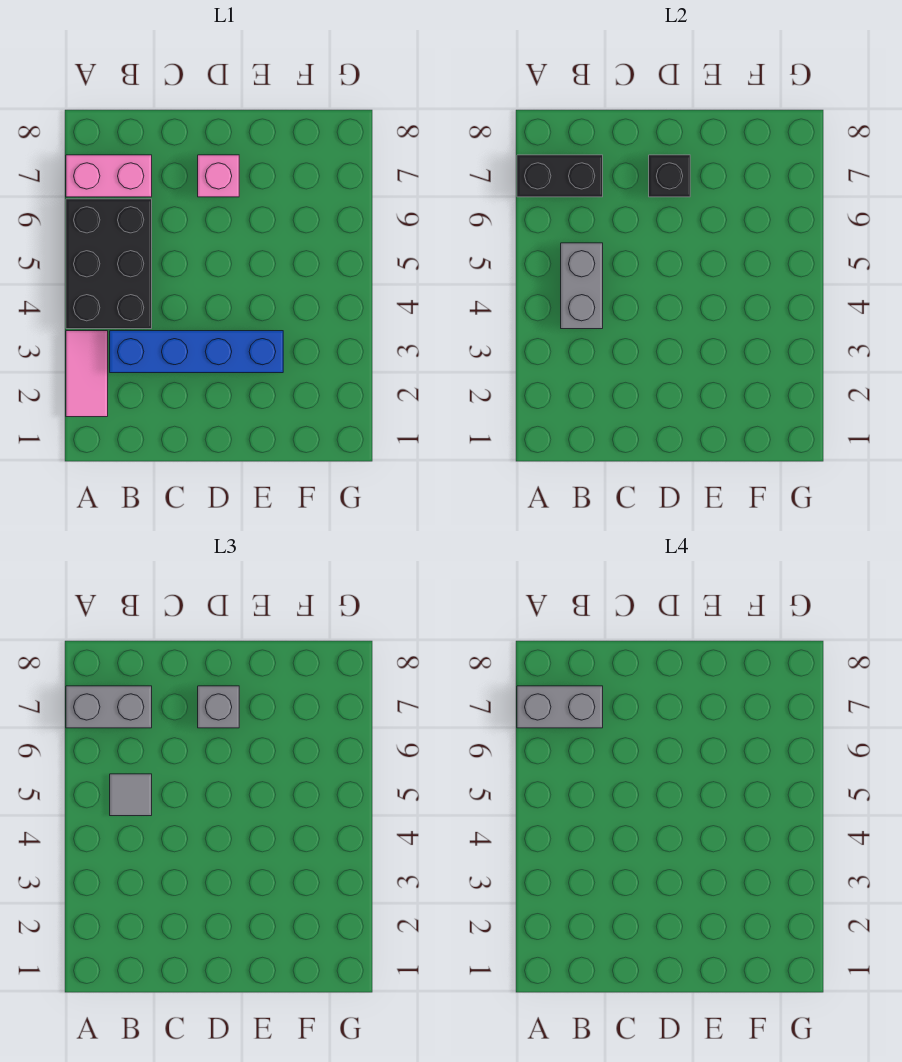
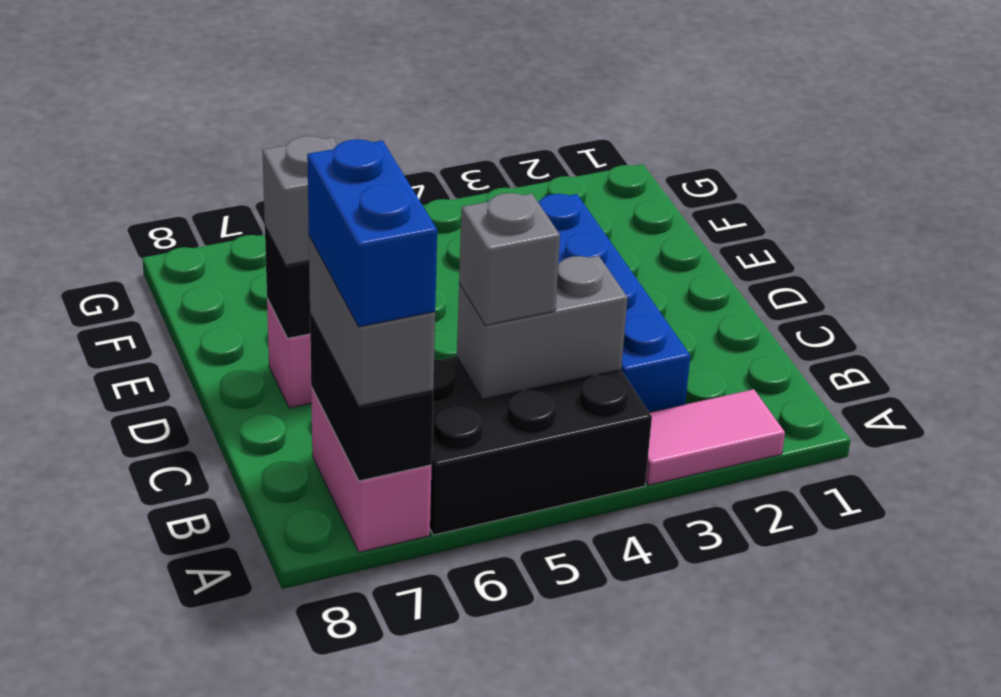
grey 1x2 brick [517,686,603,728] -> blue 1x2 brick [307,139,437,327]
grey 1x1 tile [110,774,152,816] -> grey 1x1 brick [459,193,560,326]

